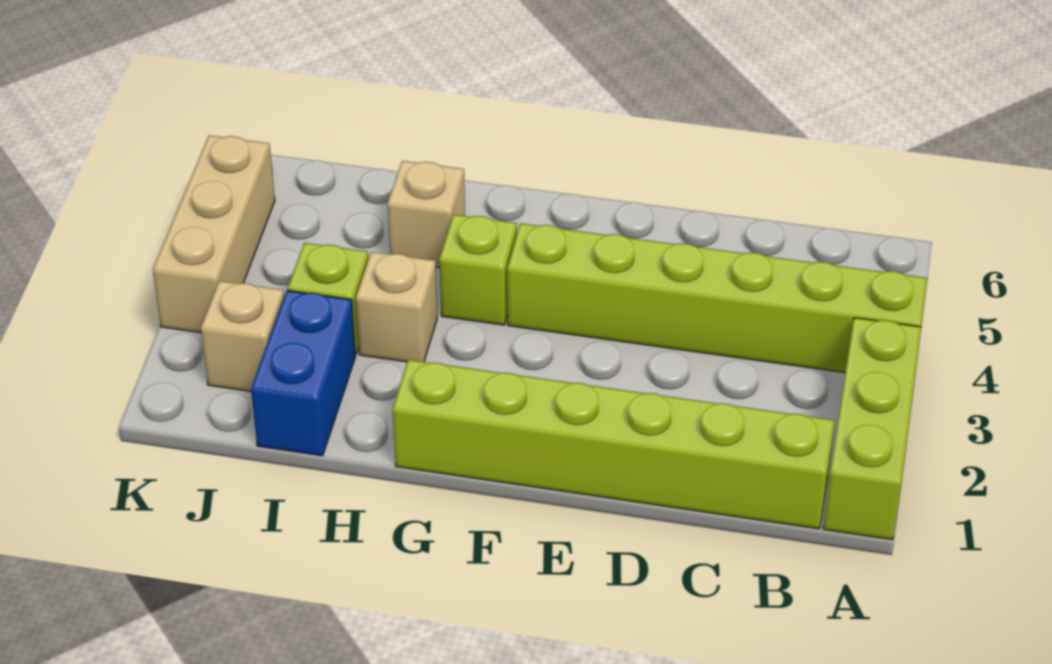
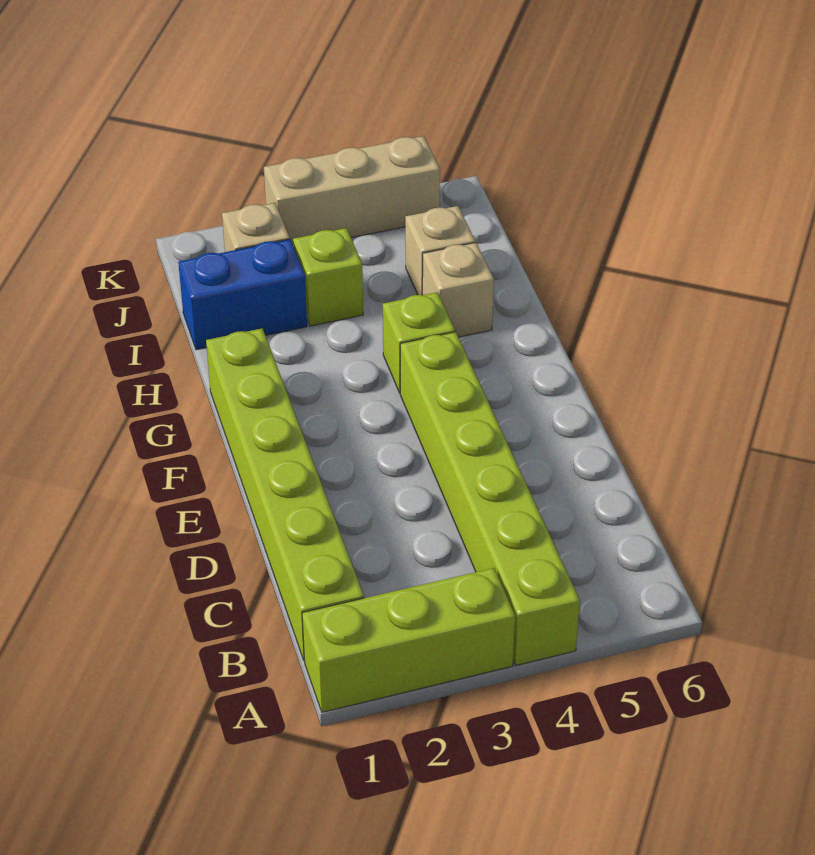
tan 1x1 brick [356,252,437,362] -> tan 1x1 brick moved to [405,206,475,295]

